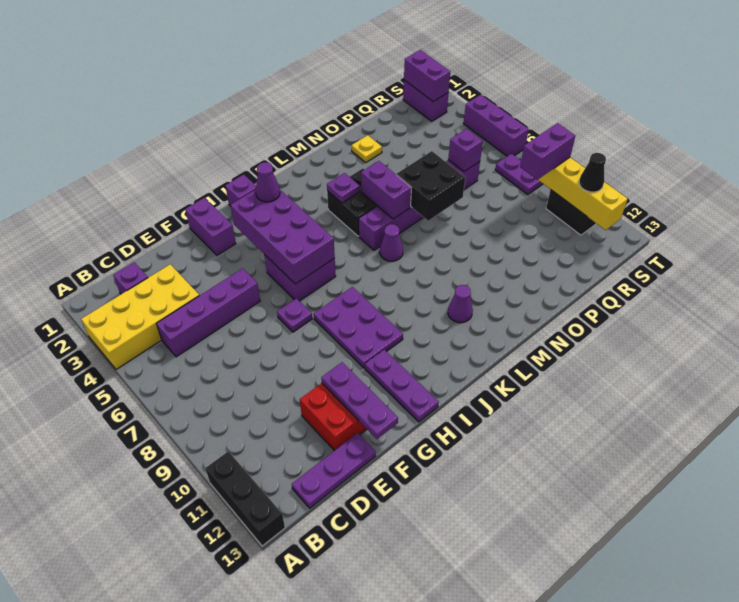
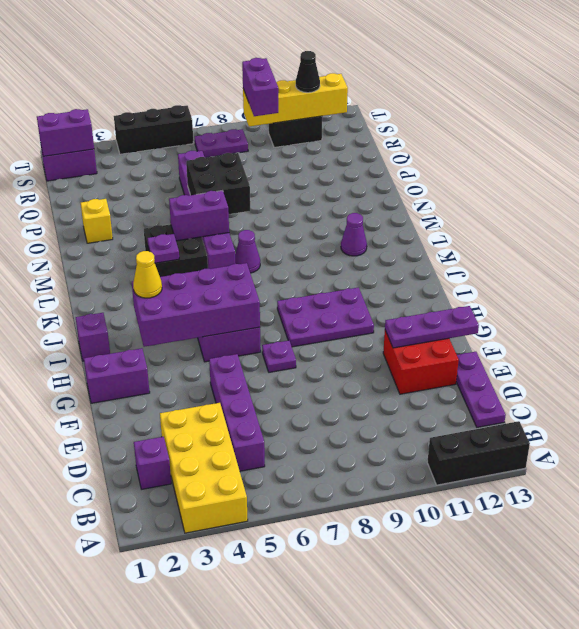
purple 1x3 plate [365,350,439,422] -> none
purple 1x1 cone [255,162,280,202] -> yellow 1x1 cone [133,251,162,298]
yellow 1x1 plate [352,135,382,163] -> yellow 1x1 brick [81,199,113,243]
purple 1x1 brick [448,129,483,172] -> none
purple 1x3 brick [464,95,529,156] -> black 1x3 brick [114,105,193,154]

